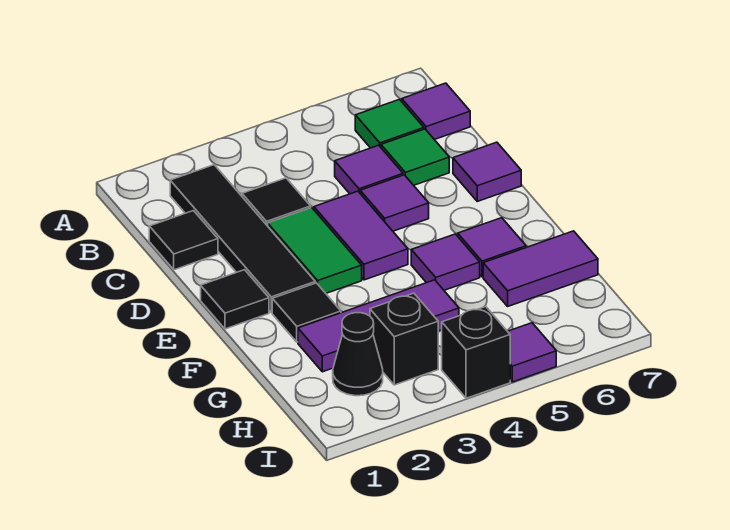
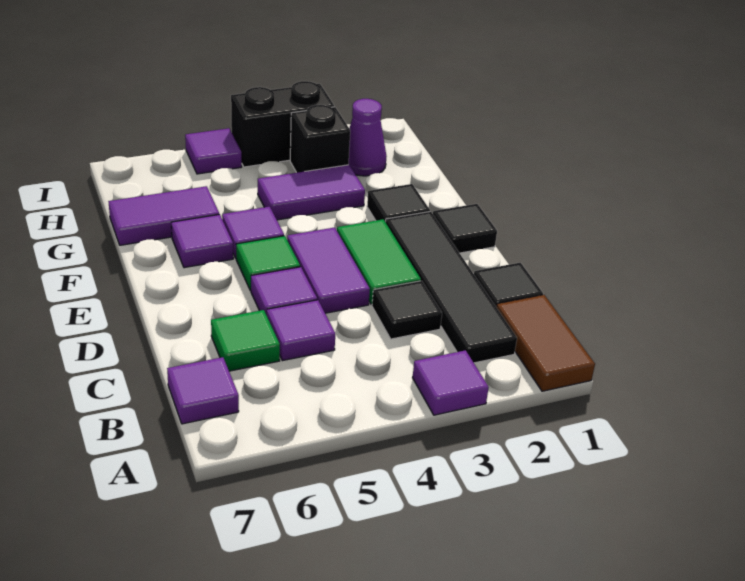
none -> brown 1x2 tile [496,295,595,391]
green 1x1 tile [355,99,424,148] -> green 1x1 tile moved to [236,236,300,291]
purple 1x1 tile [453,142,521,201] -> purple 1x1 tile moved to [413,350,489,415]
purple 1x3 tile [298,280,459,372] -> purple 1x2 tile [258,165,365,220]
black 1x1 cone [333,313,383,396] -> purple 1x1 cone [348,99,386,176]
black 1x1 brick [442,307,510,398] -> black 1x2 brick [231,81,334,167]

